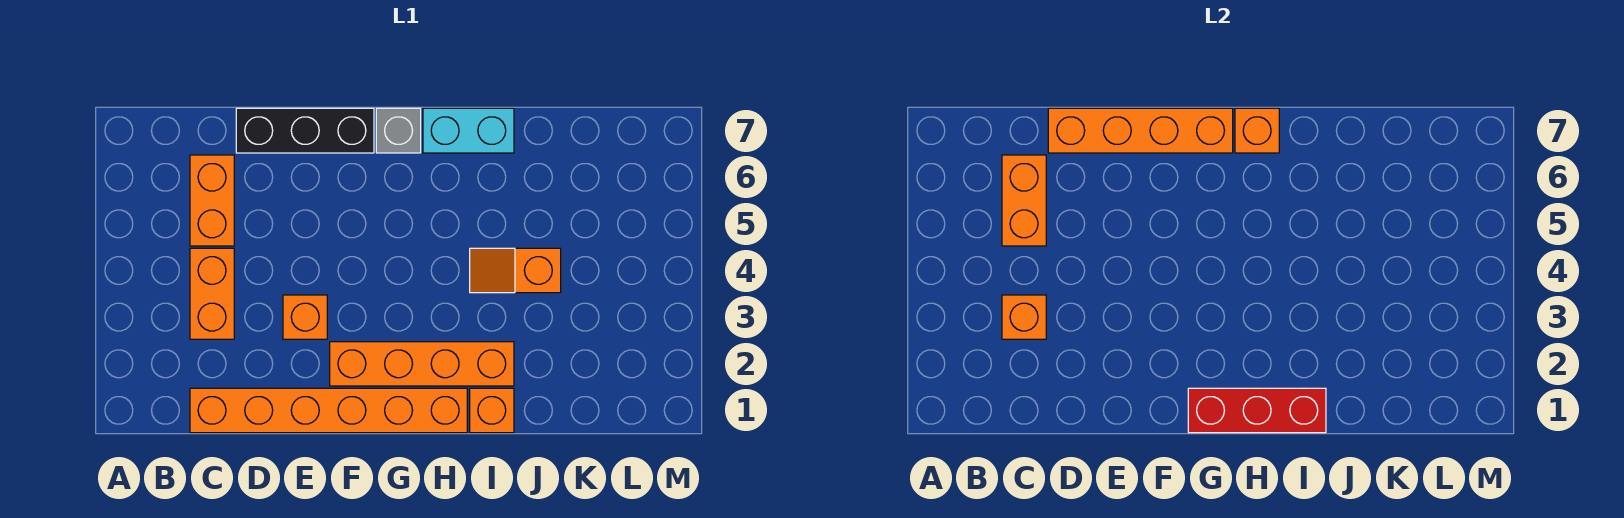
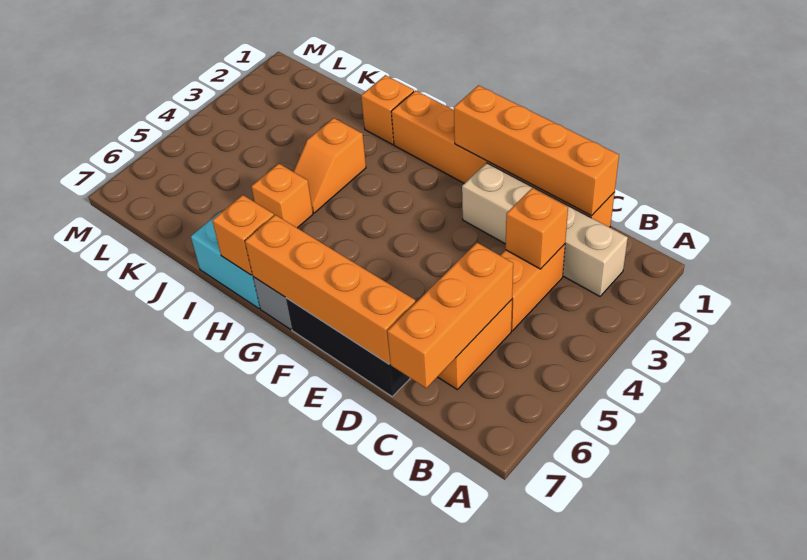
none -> tan 1x4 brick [462,163,628,296]
orange 1x2 brick [1002,155,1046,246] -> orange 1x3 brick [387,243,513,388]
orange 1x1 brick [283,295,327,339] -> orange 1x1 brick moved to [251,164,313,228]
orange 1x4 brick [330,342,514,386] -> orange 1x4 brick moved to [454,85,619,216]
red 1x3 brick [1188,388,1326,433] -> none
orange 1x2 slope [470,248,561,293] -> orange 1x2 slope turned to [293,118,366,213]

